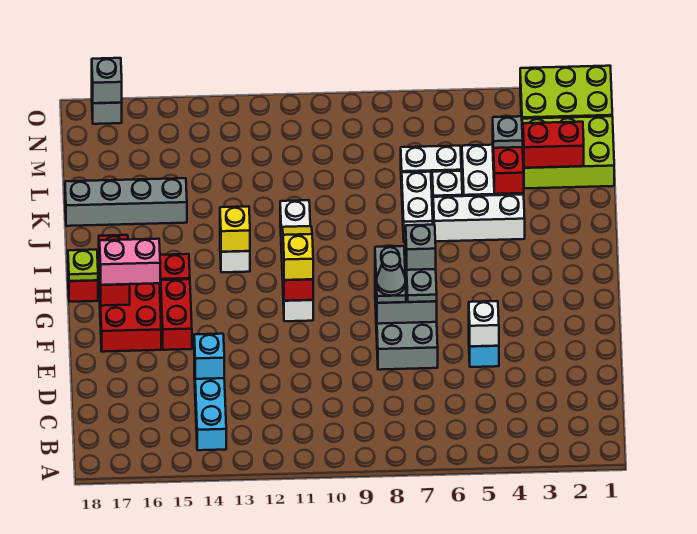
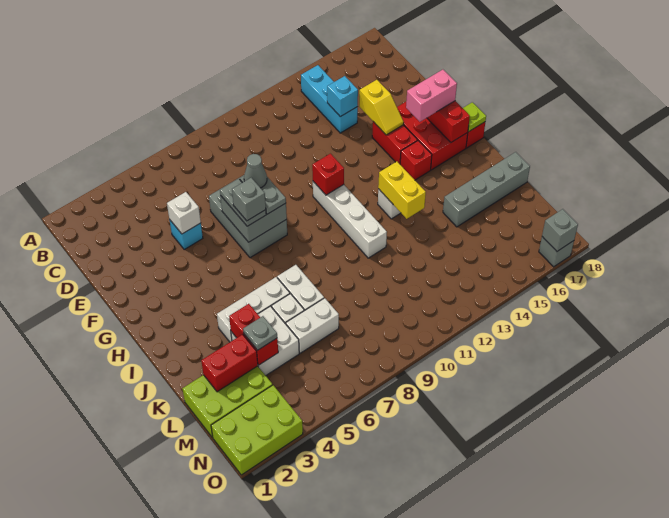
yellow 1x2 slope [282,226,313,280] -> yellow 1x2 slope moved to [359,80,404,135]
yellow 1x1 brick [220,206,250,252] -> yellow 1x2 brick [378,162,426,219]

